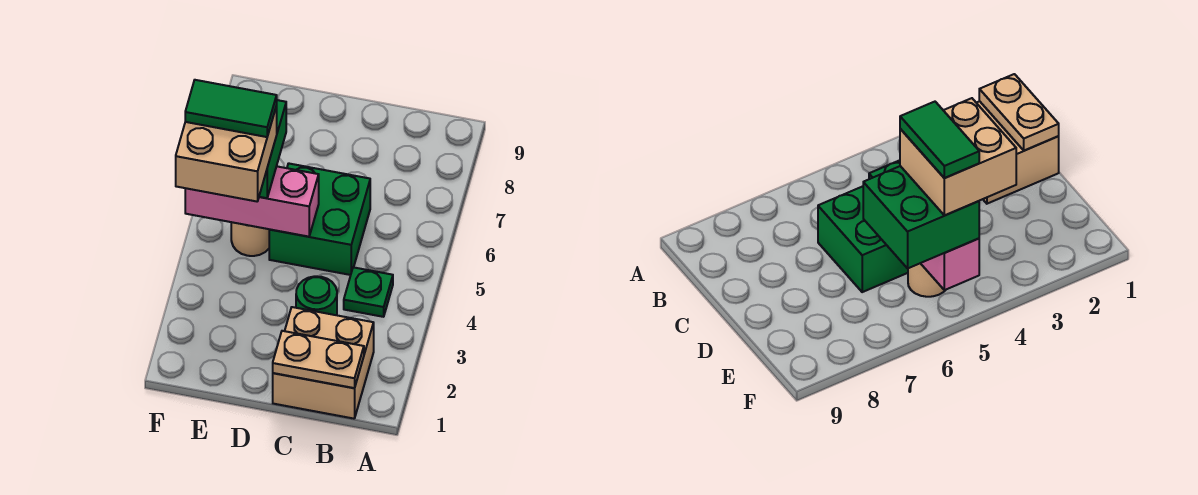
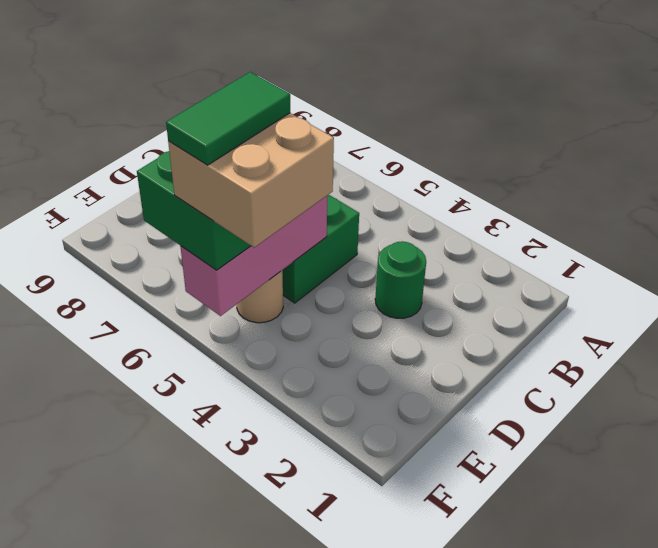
tan 2x2 brick [273,307,374,419] -> none
tan 1x2 plate [273,331,364,388] -> none
green 1x1 plate [344,267,393,317] -> none

